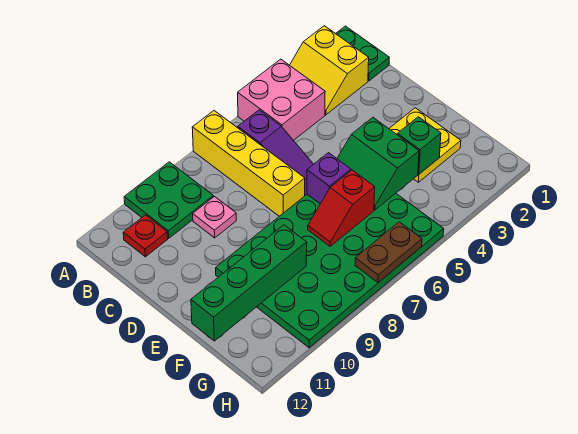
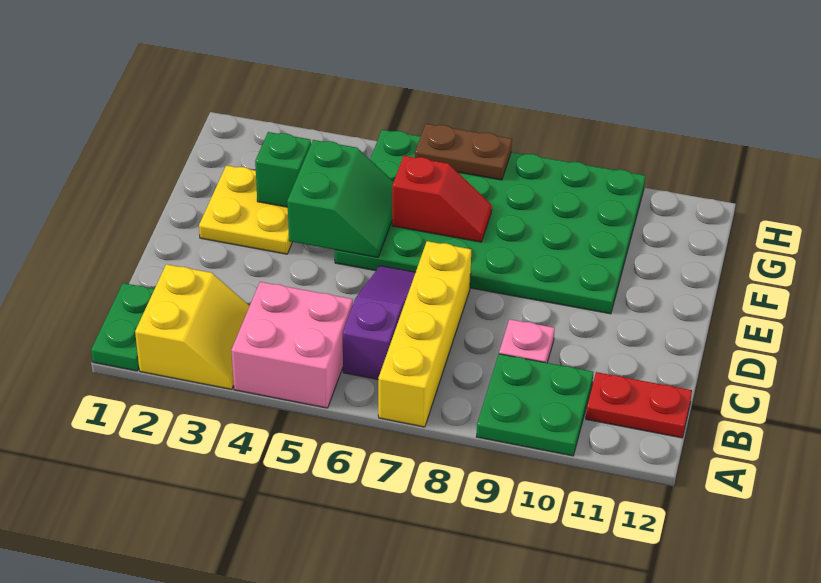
red 1x1 plate [123,215,168,257] -> red 1x2 plate [586,372,692,438]
purple 1x1 brick [307,153,351,204] -> none
green 1x4 brick [191,225,307,341] -> none

